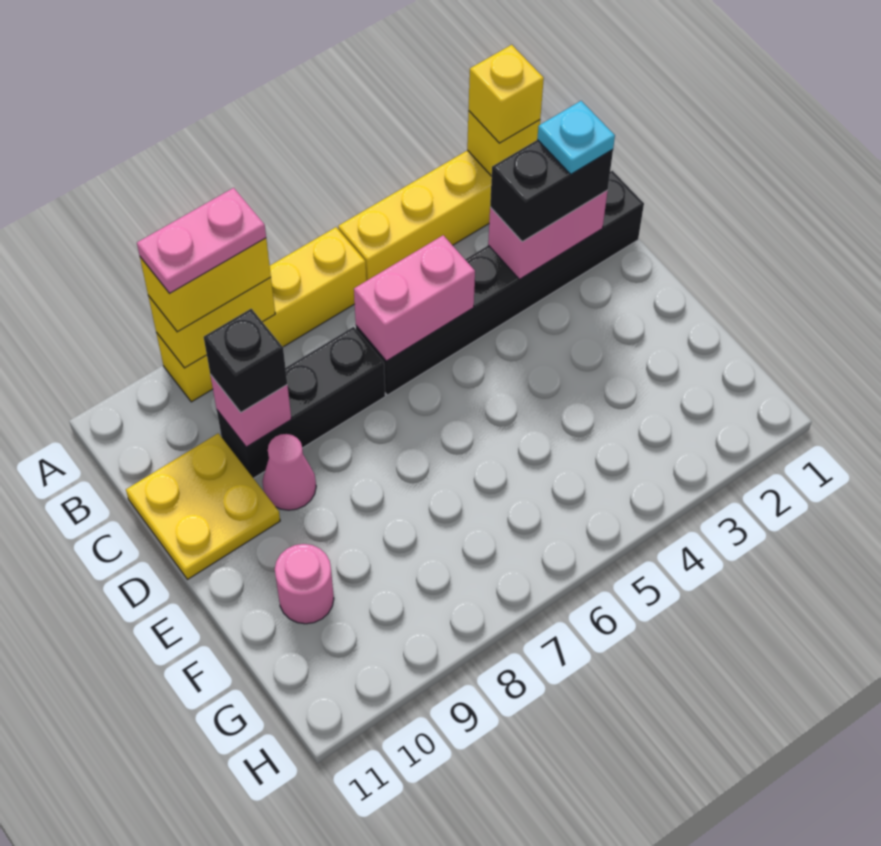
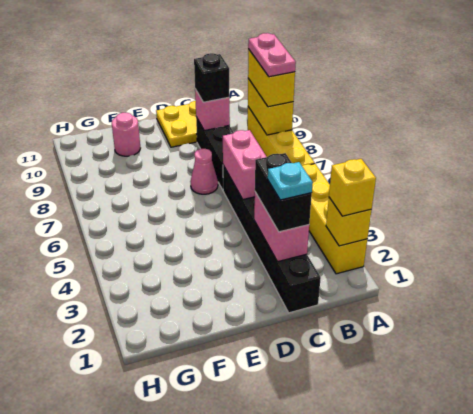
pink 1x1 cone [262,434,316,510] -> pink 1x1 cone moved to [190,149,218,194]

